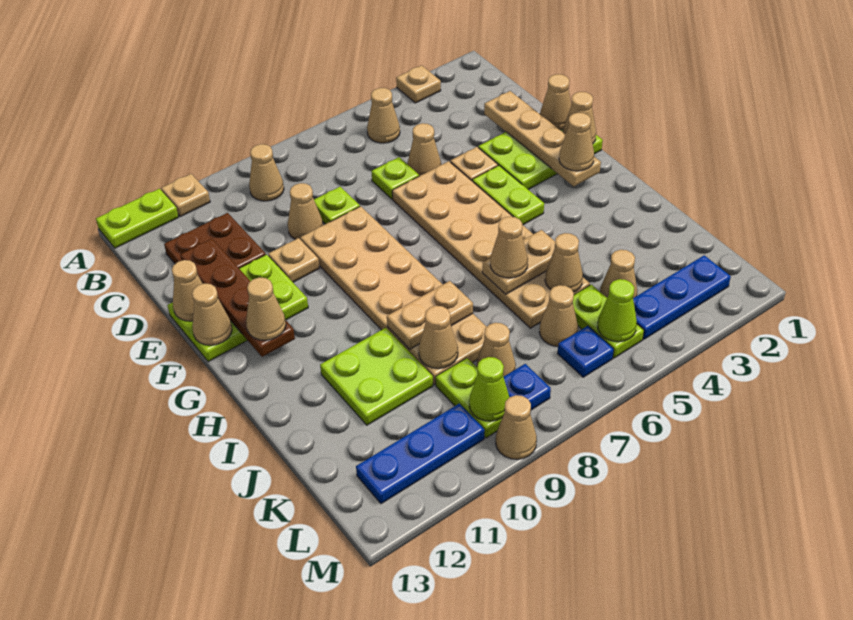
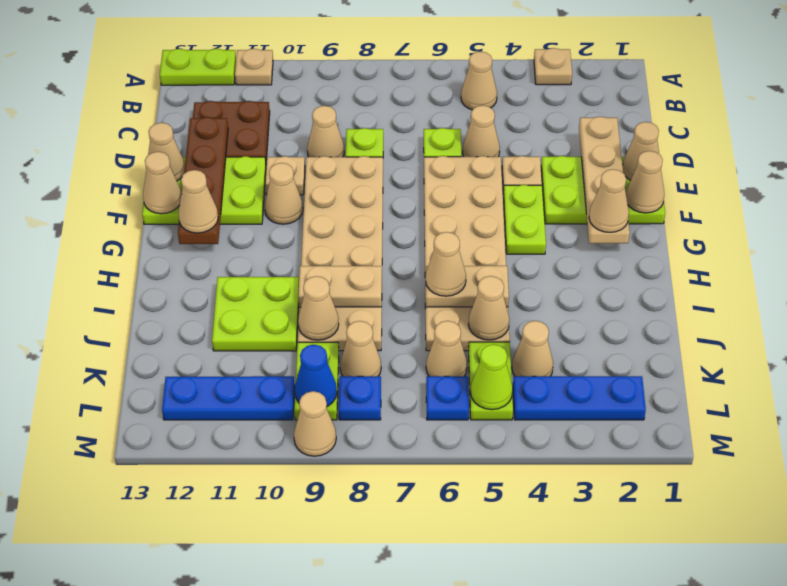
tan 1x1 cone [249,144,284,201] -> tan 1x1 cone moved to [265,163,303,224]
lime 1x1 cone [469,357,509,421] -> blue 1x1 cone [295,345,337,407]

